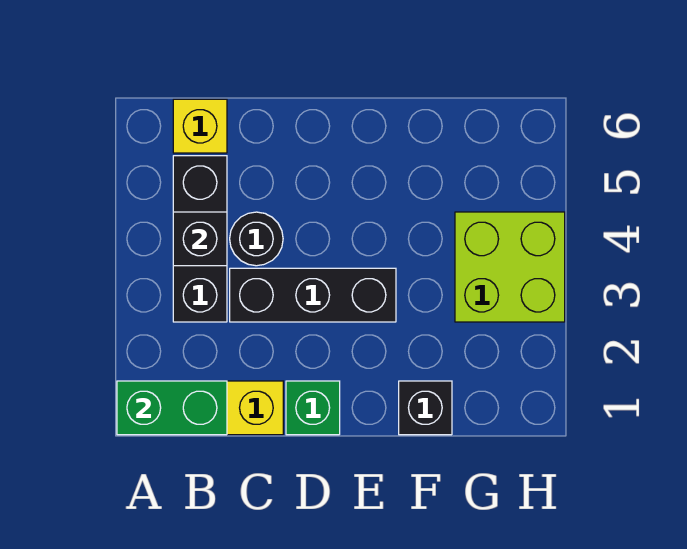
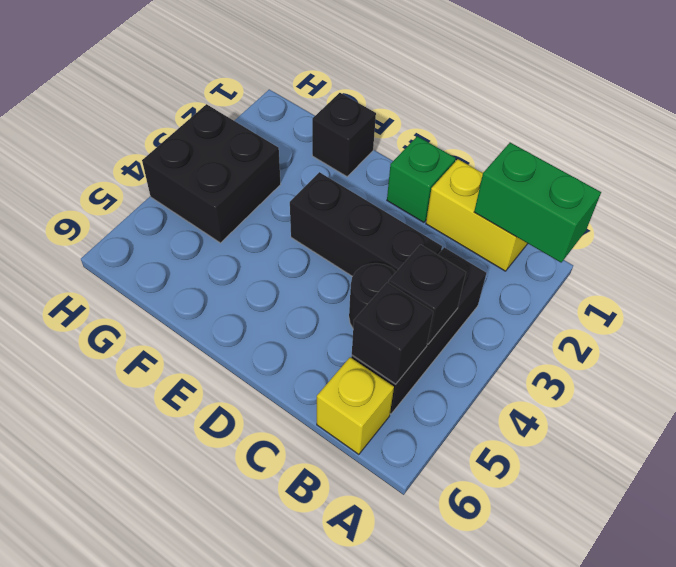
none -> black 1x1 brick [352,282,433,384]
lime 2x2 brick [455,212,565,322] -> black 2x2 brick [142,104,281,243]

